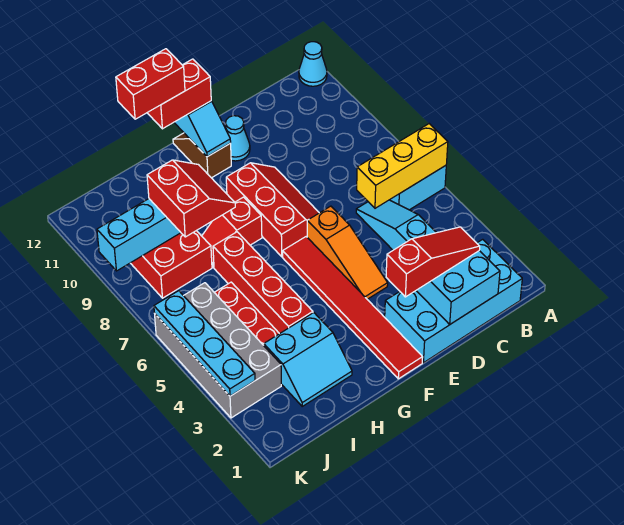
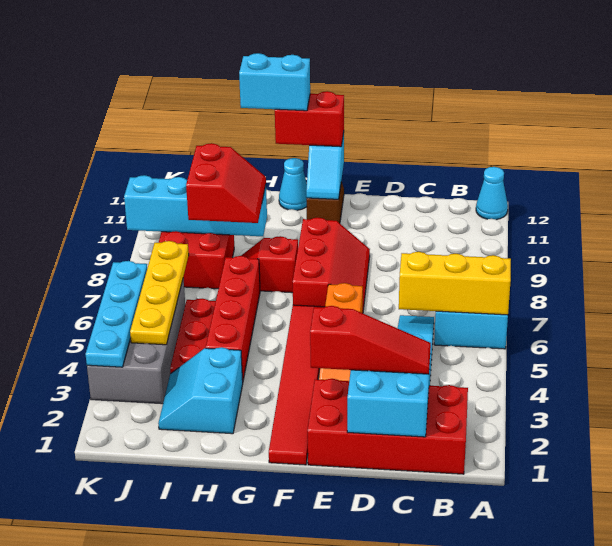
cyan 2x4 brick [385,239,522,363] -> red 2x4 brick [308,379,468,474]
cyan 1x1 cone [226,116,250,161] -> cyan 1x1 cone moved to [279,158,307,210]
red 1x2 brick [116,49,185,119] -> cyan 1x2 brick [239,53,310,111]
cyan 2x2 slope [264,313,352,406] -> cyan 2x2 slope turned to [158,347,243,434]
none -> yellow 1x4 plate [130,241,189,345]

